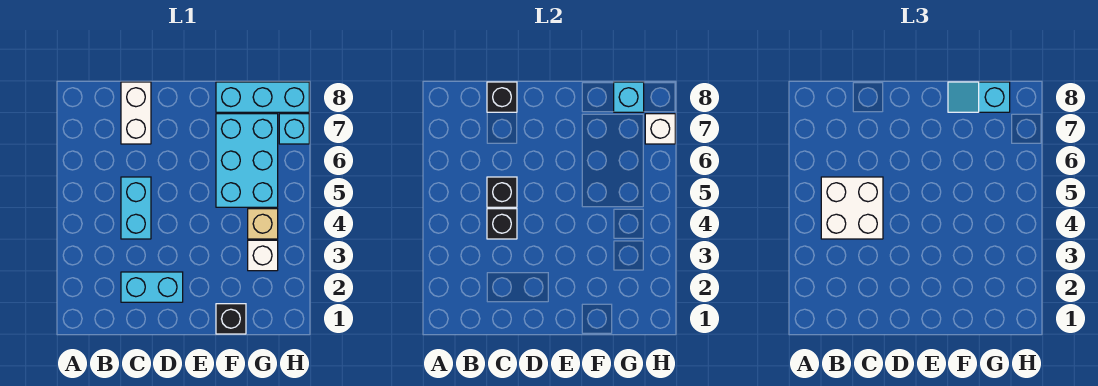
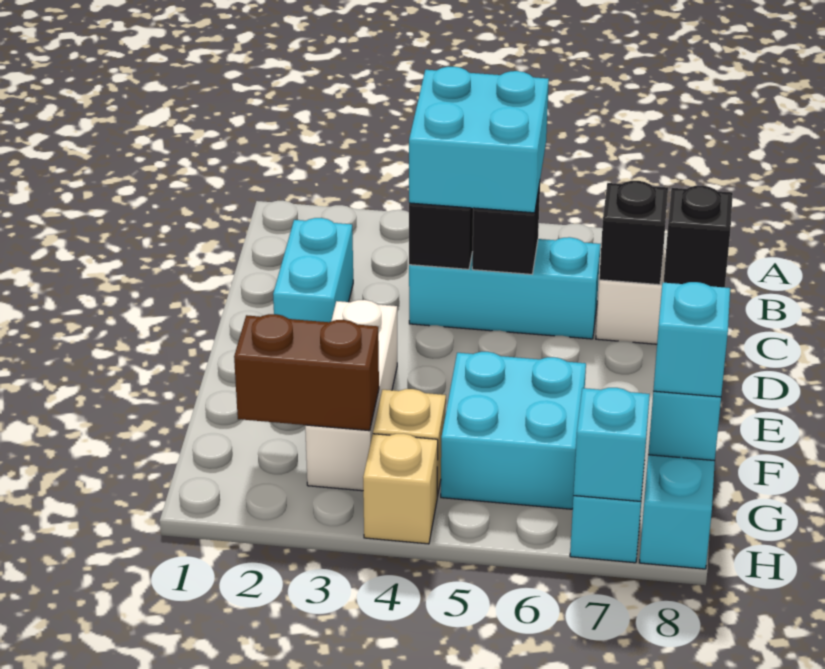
white 2x2 brick [821,177,883,239] -> cyan 2x2 brick [409,67,549,213]
cyan 1x2 brick [121,177,151,239] -> cyan 1x3 brick [409,237,601,339]
black 1x1 brick [216,304,246,334] -> black 1x1 brick moved to [599,181,668,285]
cyan 2x3 brick [216,114,278,207] -> cyan 2x2 brick [441,352,586,509]
none -> brown 1x2 brick [234,314,379,431]
white 1x1 brick [248,240,278,271] -> white 1x3 brick [305,300,397,491]
none -> tan 1x1 brick [363,433,438,544]
white 1x1 brick [645,114,675,144] -> cyan 1x1 brick [573,388,650,501]

